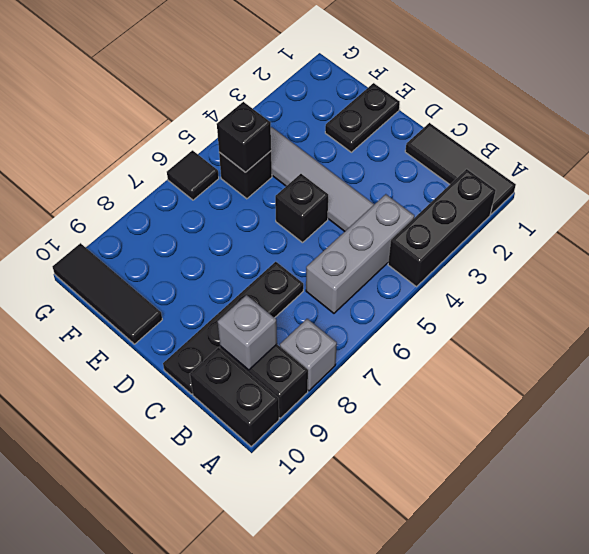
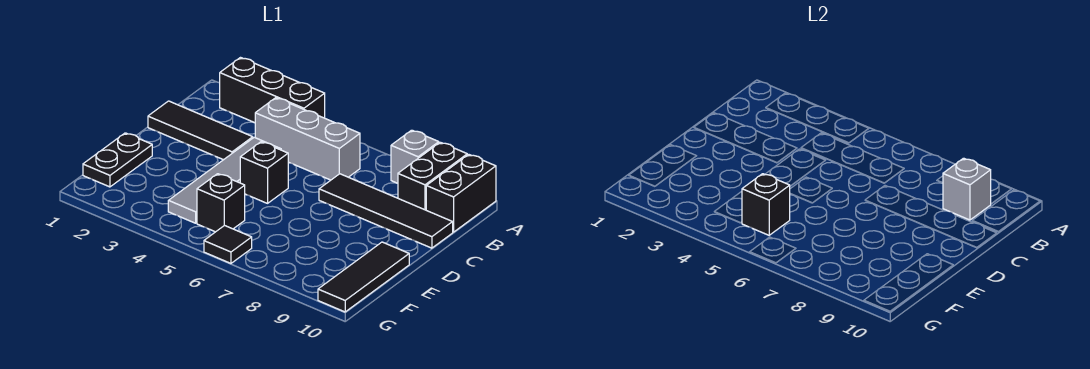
black 1x3 tile [405,123,516,214] -> black 1x3 tile turned to [148,101,253,160]
black 1x4 plate [163,262,303,394] -> black 1x4 tile [319,174,453,248]
black 1x2 plate [325,83,400,152] -> black 1x2 plate turned to [83,133,152,187]

